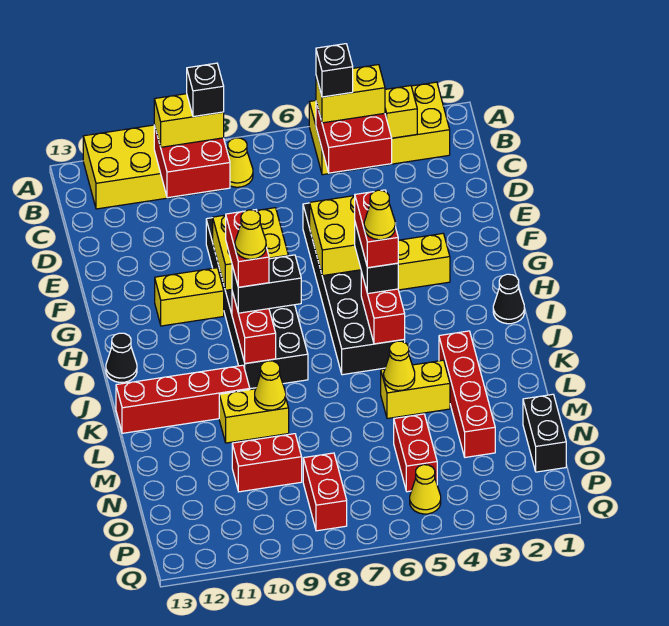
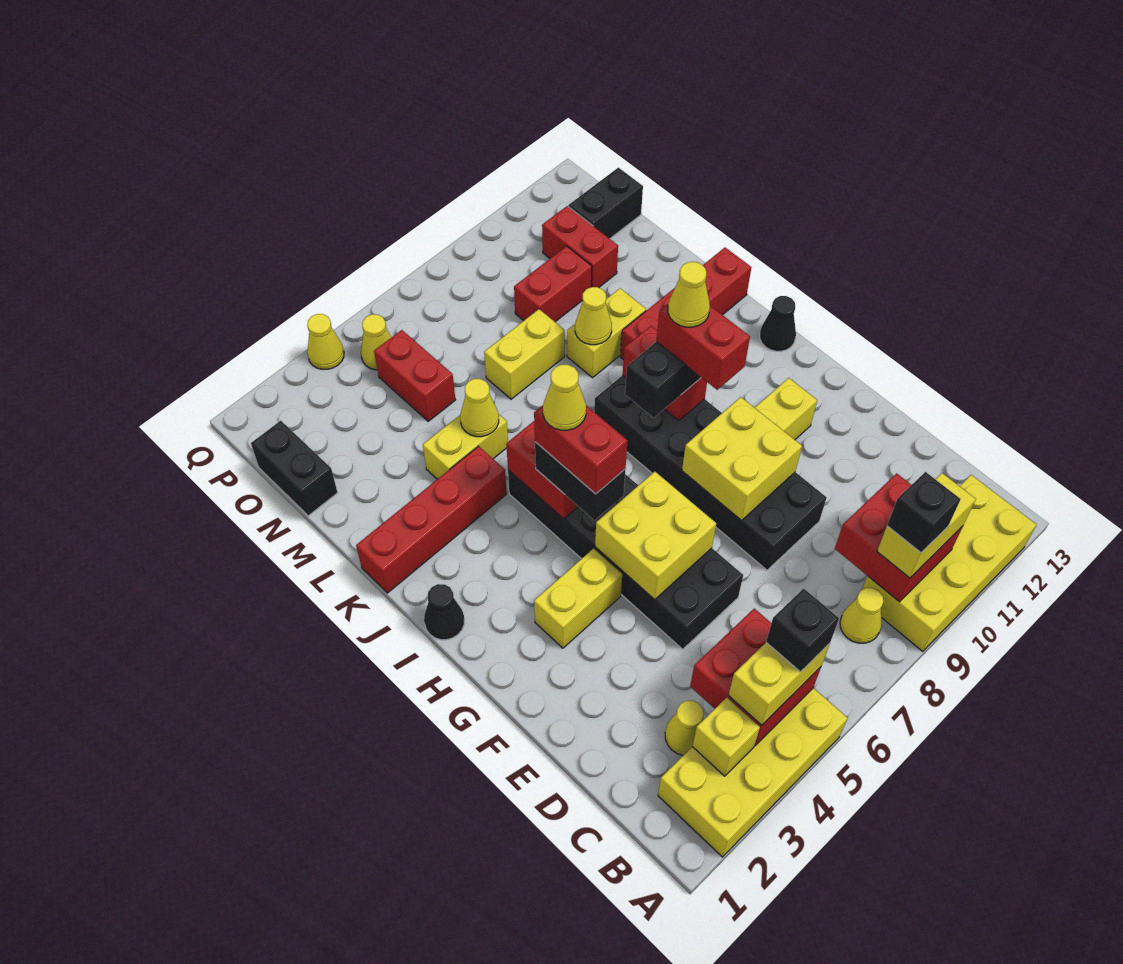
none -> yellow 1x1 cone [665,701,704,755]
red 1x4 brick [439,331,495,457] -> red 1x4 brick turned to [356,446,507,593]
none -> yellow 1x2 brick [484,309,565,399]
red 1x2 brick [303,453,347,531] -> red 1x2 brick moved to [542,206,618,288]
none -> black 1x2 brick [568,168,643,239]
none -> yellow 1x1 cone [307,314,344,369]

